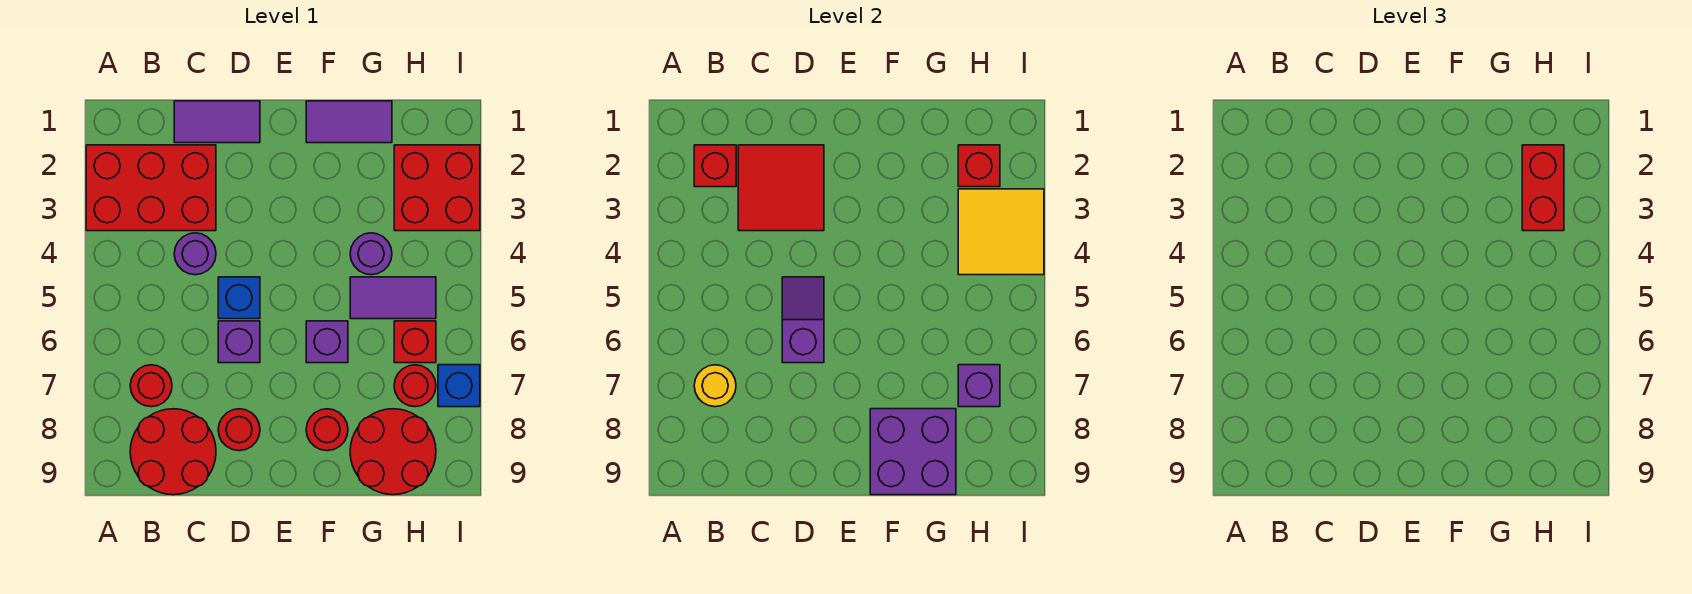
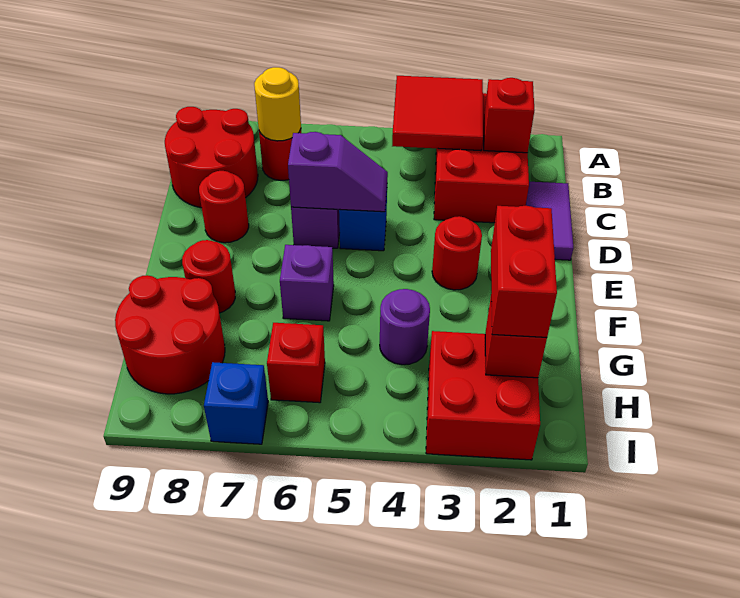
red 2x2 tile [738,145,824,231] -> red 2x2 tile moved to [392,76,483,151]
purple 1x1 round brick [174,233,216,275] -> none
purple 1x2 tile [306,101,392,143] -> none
purple 2x2 brick [870,409,956,495] -> none
purple 1x2 tile [350,277,436,319] -> none
red 1x2 brick [1522,145,1564,231] -> red 1x2 brick turned to [491,206,557,337]
yellow 2x2 tile [958,189,1044,275] -> none
red 1x1 round brick [394,365,436,407] -> red 1x1 round brick moved to [432,216,482,290]
purple 1x1 brick [958,365,1000,407] -> none

